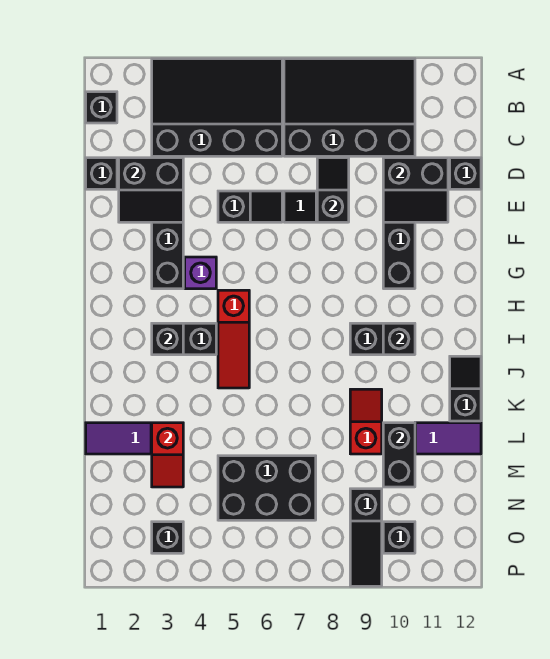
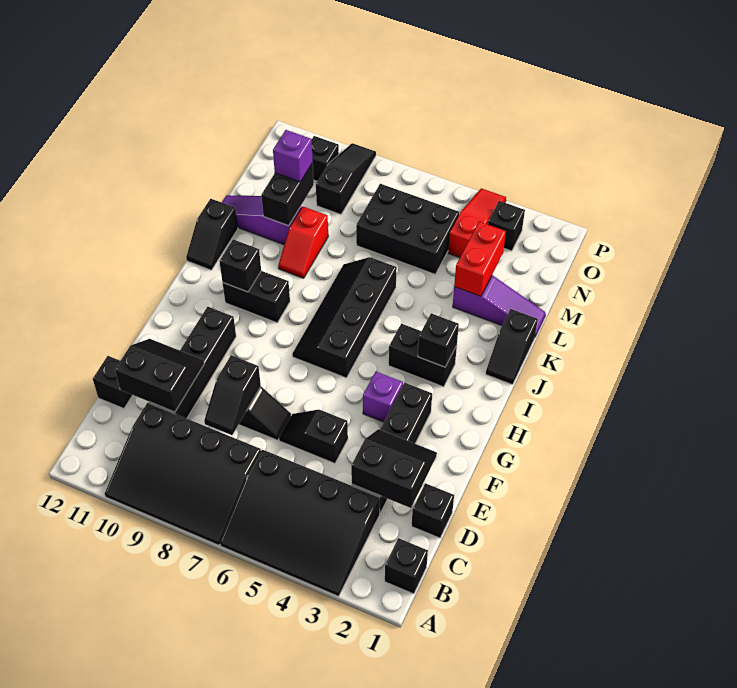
red 1x3 slope [218,290,249,388] -> red 1x3 slope moved to [448,188,506,258]
none -> black 2x4 slope [292,257,397,378]
none -> black 1x2 slope [486,309,538,385]
red 1x2 slope [152,423,183,487] -> red 1x2 brick [454,222,506,296]
none -> purple 1x1 brick [273,130,313,182]

